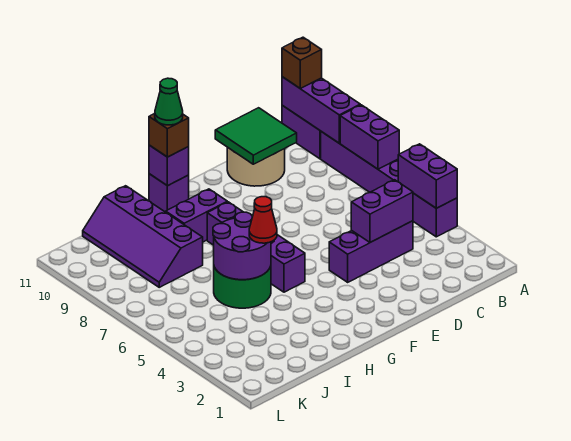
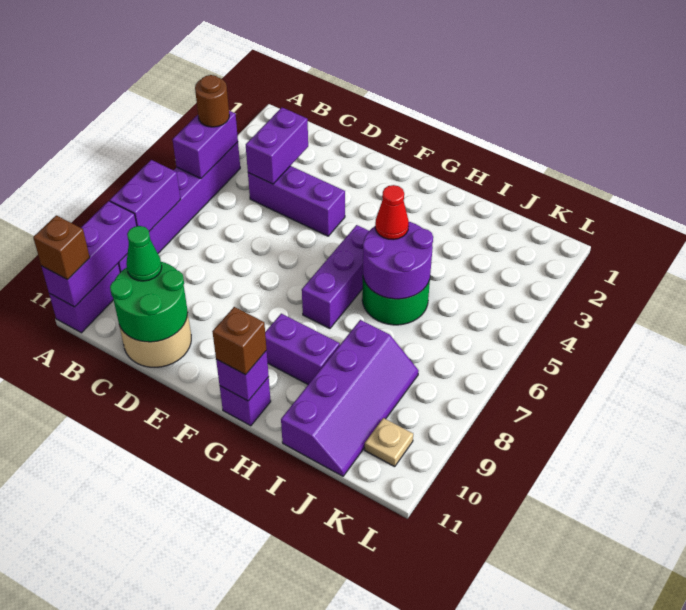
none -> brown 1x1 round brick [195,75,229,127]
purple 1x2 brick [351,180,413,242] -> purple 1x2 brick turned to [246,108,308,184]
green 2x2 tile [215,108,297,164] -> green 2x2 round brick [110,262,188,342]
purple 1x4 brick [207,202,305,292] -> purple 1x3 brick [302,225,369,329]
green 1x1 cone [155,78,183,125] -> green 1x1 cone moved to [126,226,162,281]
none -> tan 1x1 plate [365,418,413,467]

